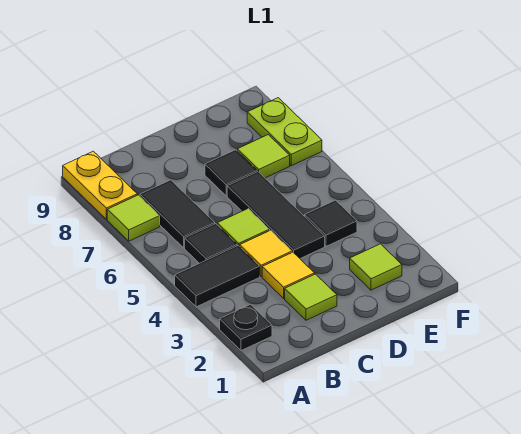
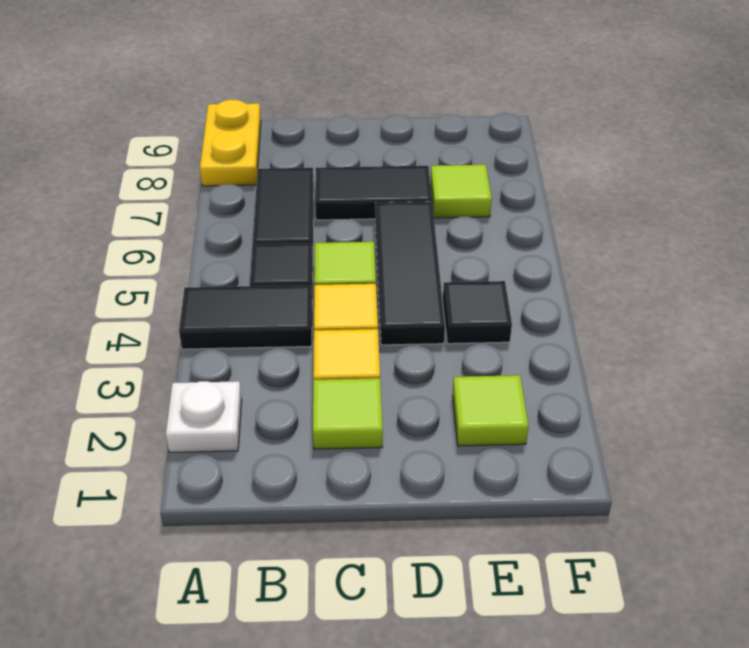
black 1x1 plate [220,304,272,351] -> white 1x1 plate [166,381,242,452]
lime 1x1 tile [107,195,160,241] -> none
black 1x1 tile [205,150,257,196] -> black 1x2 tile [315,166,432,220]
lime 1x2 plate [247,98,322,166] -> none

